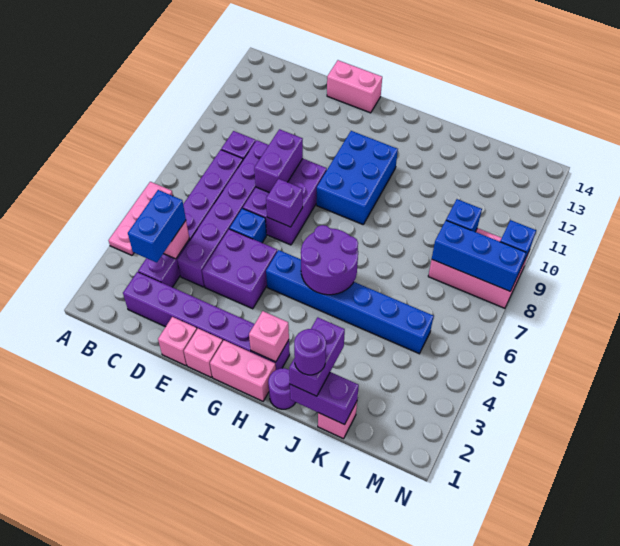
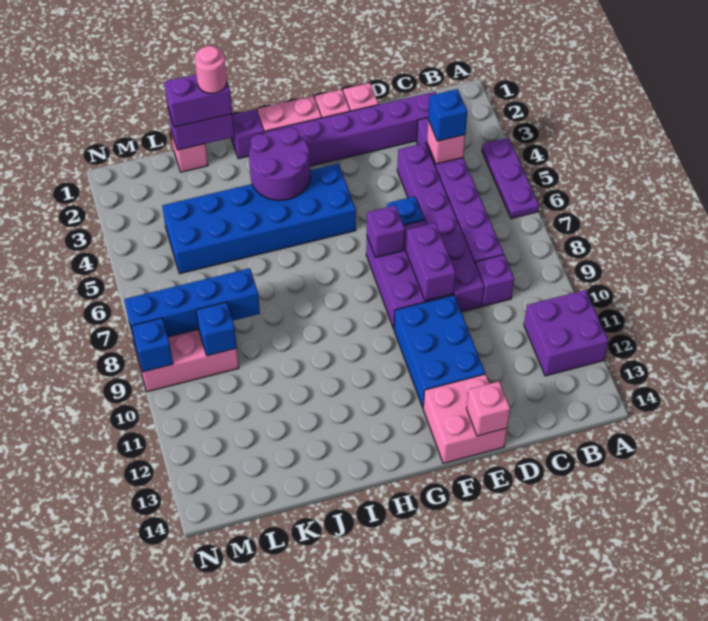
pink 1x3 plate [109,182,173,255] -> purple 1x3 plate [482,138,539,219]
blue 1x2 brick [128,190,186,263] -> blue 1x1 brick [428,89,467,141]
purple 2x2 brick [202,229,277,309] -> purple 2x2 brick moved to [524,290,608,376]
pink 1x2 brick [327,60,382,113] -> pink 2x2 brick [423,374,507,463]
blue 1x6 brick [266,250,434,354] -> blue 2x6 brick [162,163,356,274]
blue 2x3 brick [316,131,398,224] -> blue 2x3 brick moved to [394,295,485,407]
pink 1x1 brick [249,311,289,362] -> pink 1x1 brick moved to [467,382,510,436]
purple 2x2 round brick [301,225,358,295] -> purple 2x2 round brick moved to [249,127,310,200]
purple 1x1 round brick [268,368,296,409] -> purple 1x1 brick [231,109,264,159]
purple 1x2 brick [289,317,345,396] -> purple 1x2 brick turned to [164,74,232,127]
purple 1x1 round brick [294,329,326,375] -> pink 1x1 round brick [195,46,227,94]
blue 1x3 brick [432,220,526,291] -> blue 1x4 brick [124,268,260,338]

